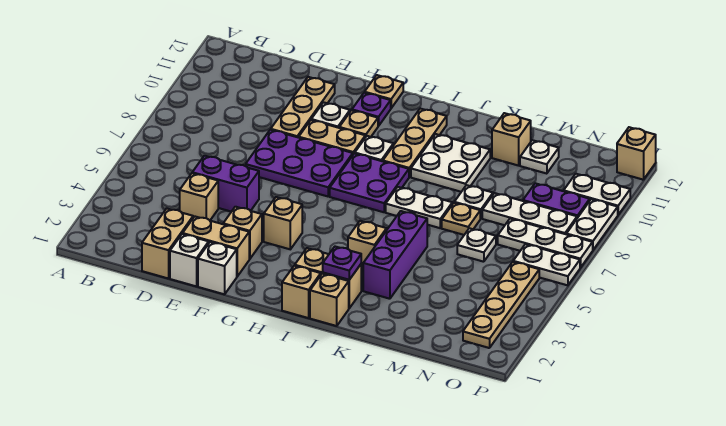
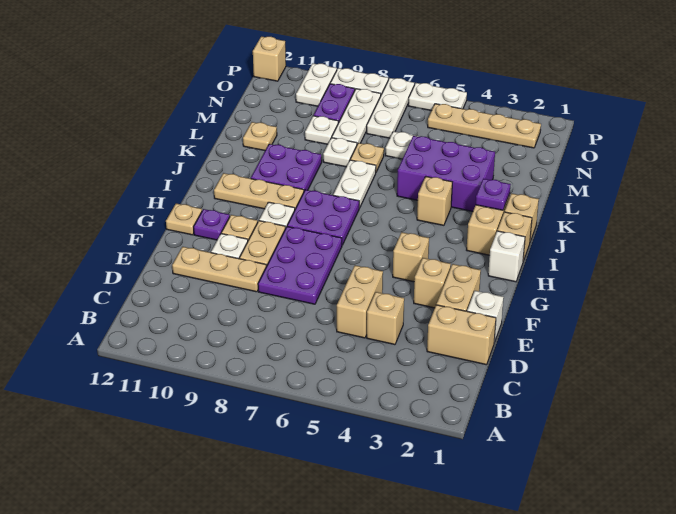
purple 1x2 brick [192,156,259,212] -> tan 1x2 brick [337,265,383,338]
white 1x1 brick [198,242,237,294] -> white 1x1 brick moved to [488,231,525,282]
white 2x2 plate [411,134,490,192] -> purple 2x2 plate [251,144,322,191]
purple 1x3 brick [363,211,427,299] -> purple 2x3 brick [397,136,495,211]
tan 1x1 brick [492,113,531,166] -> tan 1x1 plate [243,122,277,151]
white 1x1 plate [520,140,559,174] -> white 1x1 plate moved to [305,116,338,144]
white 1x2 plate [513,244,580,285] -> white 1x2 plate turned to [408,83,467,111]

